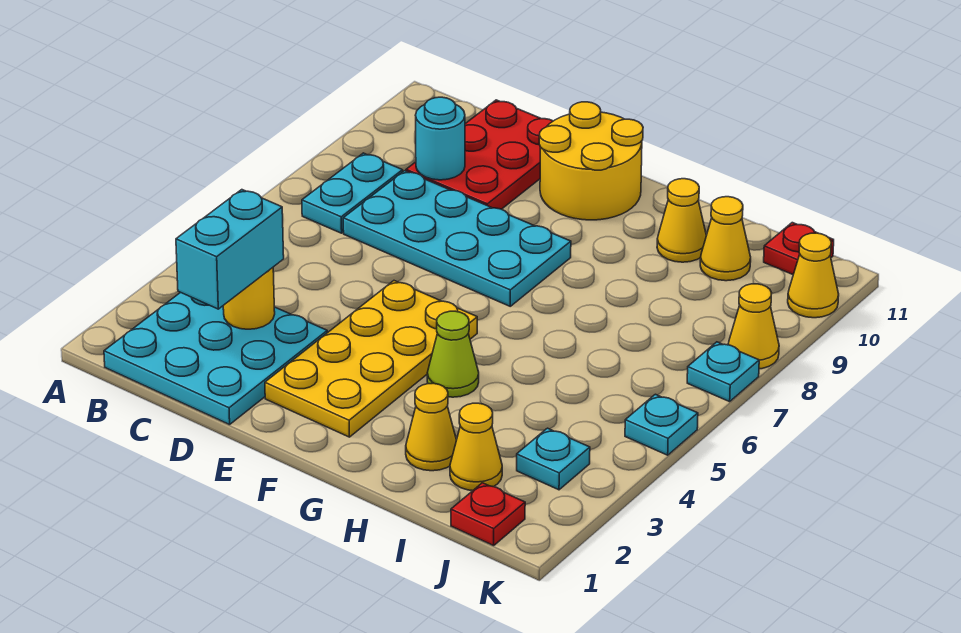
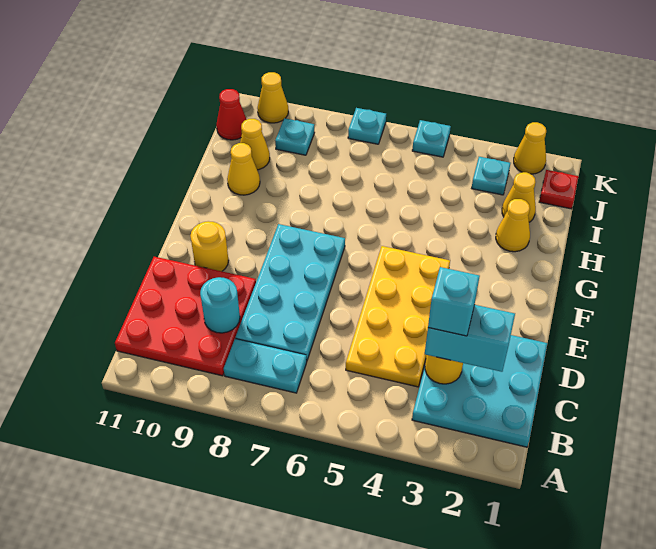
none -> cyan 1x1 brick [428,267,480,336]
red 2x3 plate [406,100,553,209] -> red 3x3 plate [115,257,256,376]
yellow 2x4 plate [265,281,477,437] -> yellow 2x4 plate turned to [346,246,450,387]
yellow 2x2 round brick [539,102,643,220] -> yellow 1x1 round brick [190,221,229,271]
lime 1x1 cone [427,311,479,397] -> none
none -> cyan 1x1 plate [275,118,315,155]
red 1x1 plate [764,223,834,274] -> red 1x1 cone [216,89,247,140]
yellow 1x1 cone [728,284,779,369] -> yellow 1x1 cone moved to [514,122,546,174]

